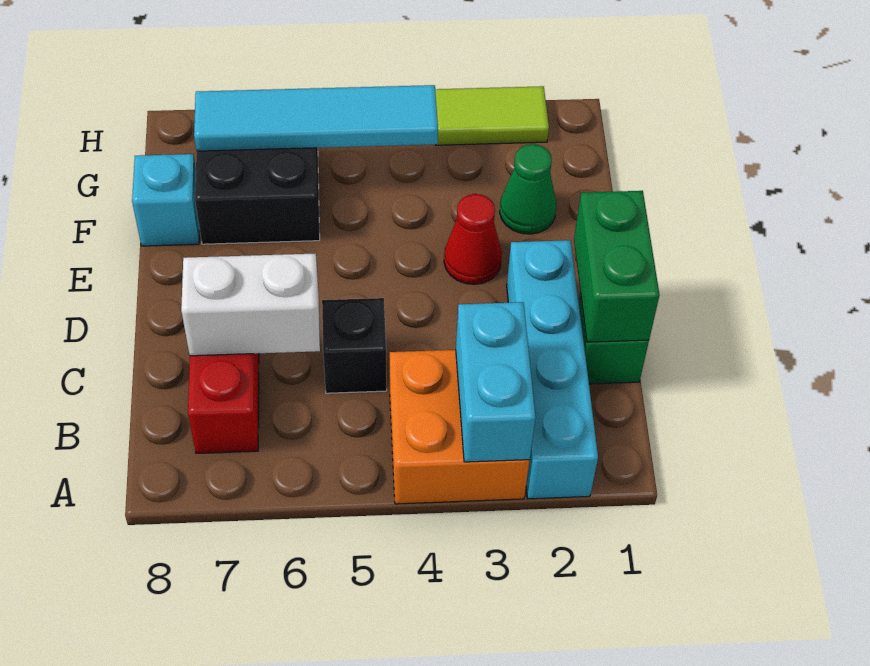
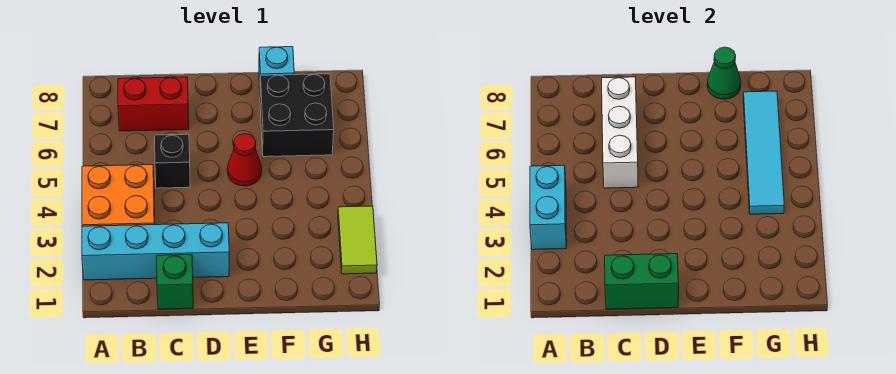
cyan 1x2 brick [456,302,536,462] -> cyan 1x2 brick turned to [530,165,567,250]
white 1x2 brick [181,253,320,356] -> white 1x3 brick [602,77,638,188]
red 1x1 cone [444,194,502,284] -> red 1x1 cone moved to [227,134,262,186]
green 1x1 cone [500,144,556,234] -> green 1x1 cone moved to [707,47,741,99]

